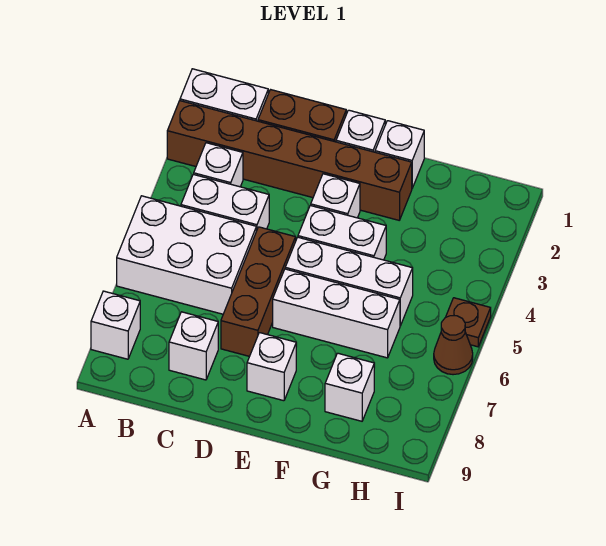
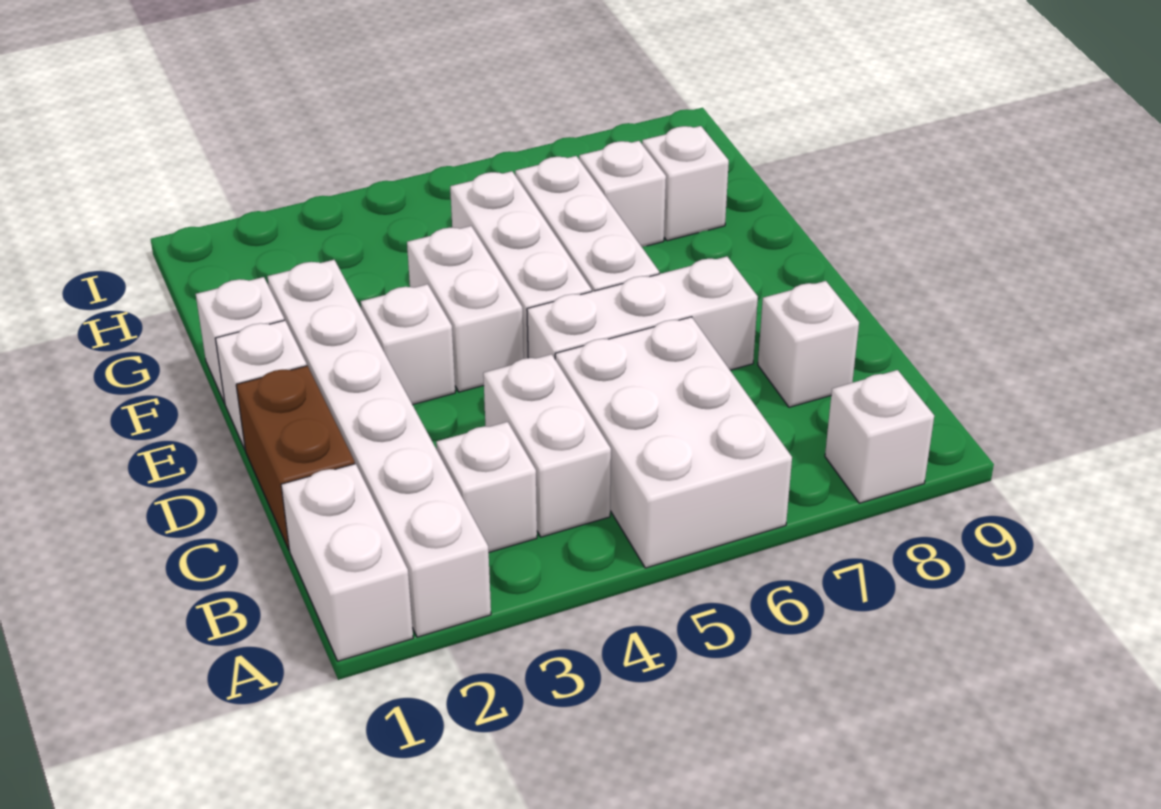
brown 1x6 brick [167,101,412,220] -> white 1x6 brick [267,260,491,637]
brown 1x3 brick [221,227,296,356] -> white 1x3 brick [527,257,758,370]
white 1x1 brick [247,333,296,401] -> white 1x1 brick moved to [579,141,666,247]
brown 1x1 plate [445,298,491,347] -> none
brown 1x1 cone [434,316,473,375] -> none

